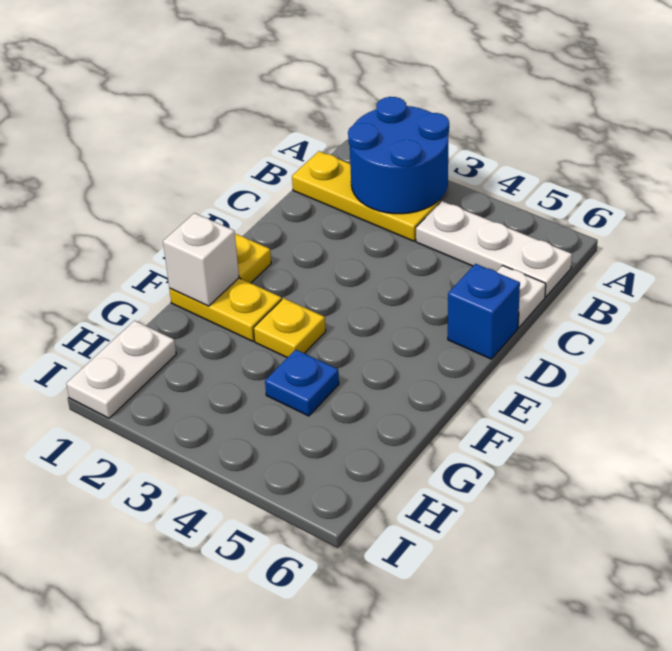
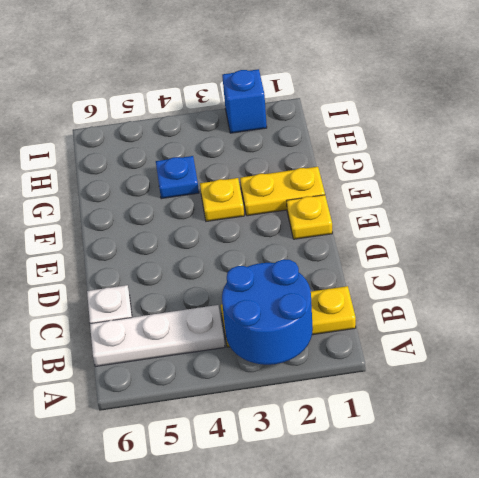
blue 1x1 brick [448,264,520,359] -> blue 1x1 brick moved to [222,69,267,133]
white 1x1 brick [163,213,239,306] -> none
white 1x2 plate [66,321,176,418] -> none

